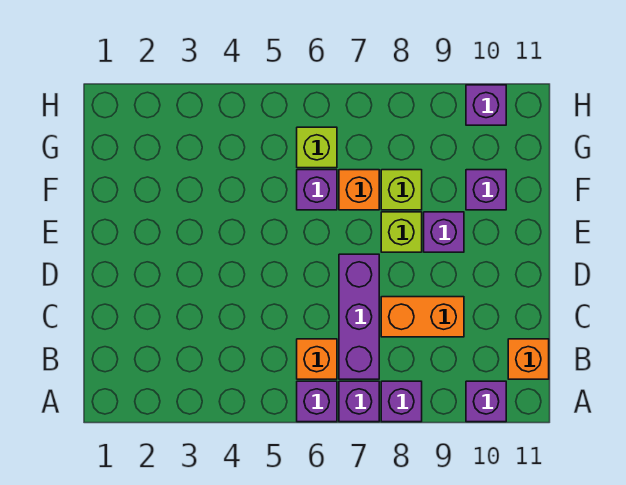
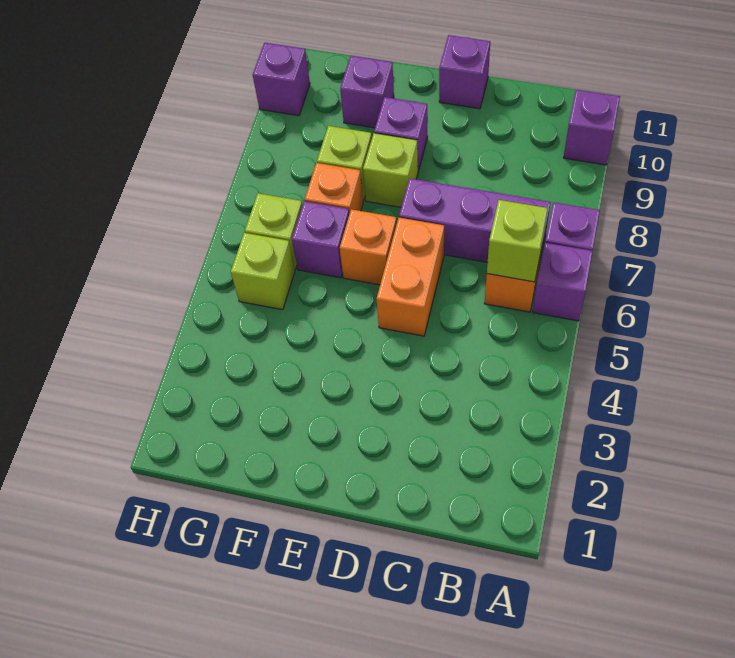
purple 1x1 brick [381,381,422,422] -> purple 1x1 brick moved to [439,35,490,109]
none -> lime 1x1 brick [487,200,548,282]
orange 1x1 brick [508,339,549,379] -> orange 1x1 brick moved to [340,209,397,285]
orange 1x2 brick [381,297,464,337] -> orange 1x2 brick moved to [377,218,444,336]
none -> lime 1x1 brick [231,233,295,310]

